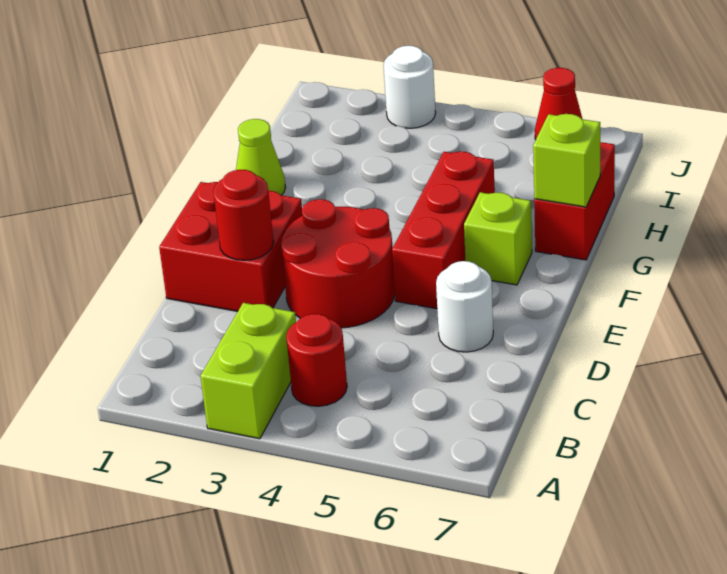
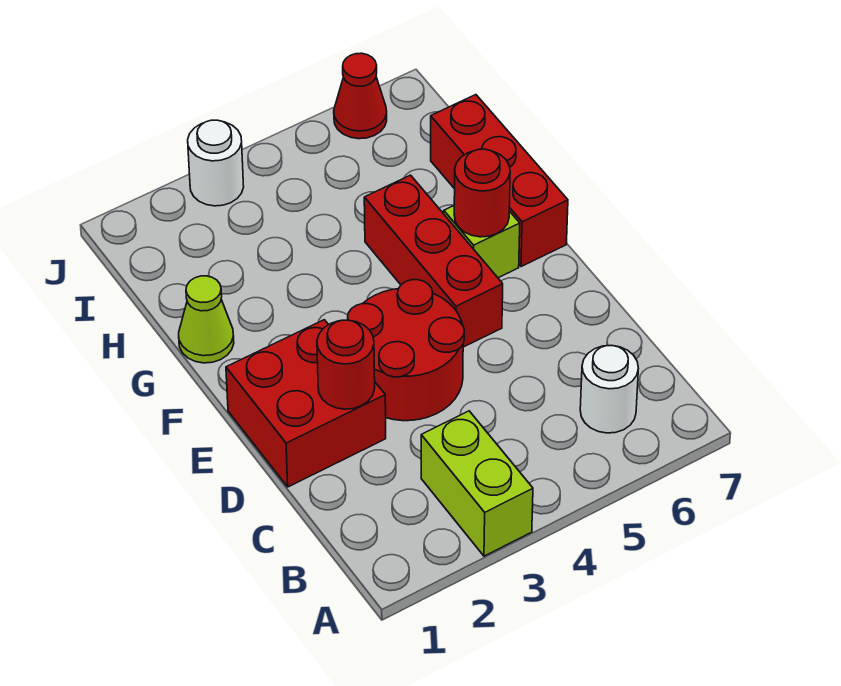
red 1x1 round brick [286,314,347,406] -> red 1x1 round brick moved to [454,149,510,237]
white 1x1 round brick [436,261,493,352] -> white 1x1 round brick moved to [580,346,638,433]
red 1x2 brick [534,142,615,260] -> red 1x3 brick [431,95,568,267]
lime 1x1 brick [533,114,600,207] -> none

